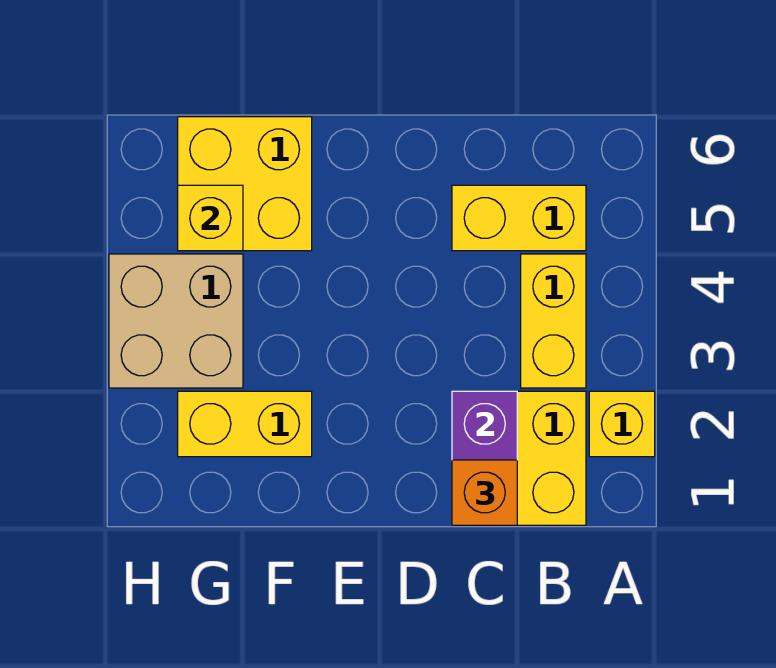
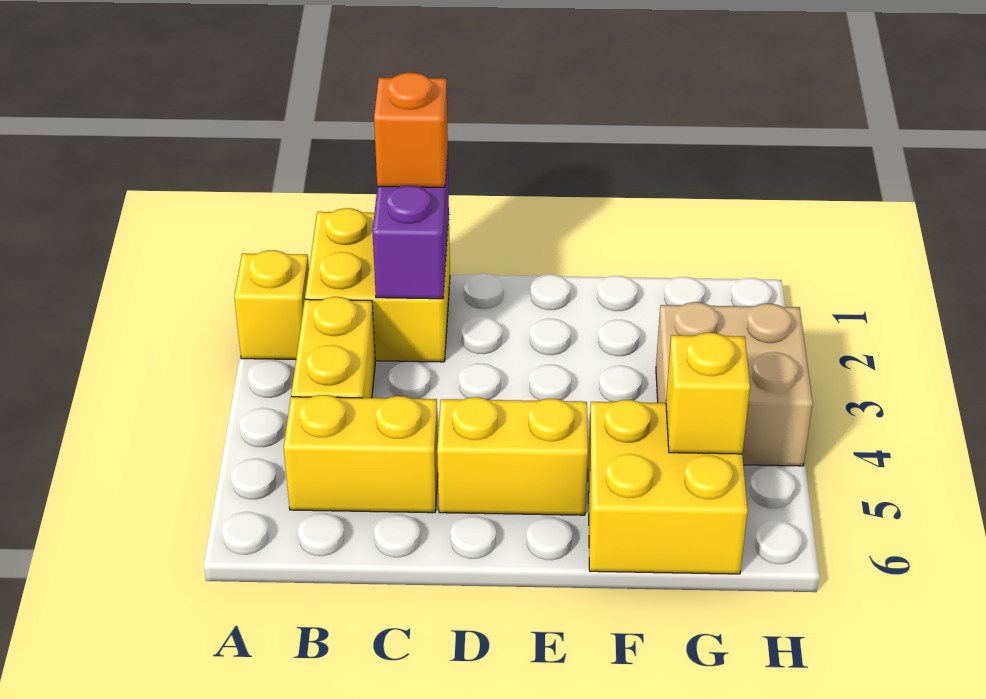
yellow 1x2 brick [178,391,312,457] -> yellow 1x2 brick moved to [437,397,588,515]

